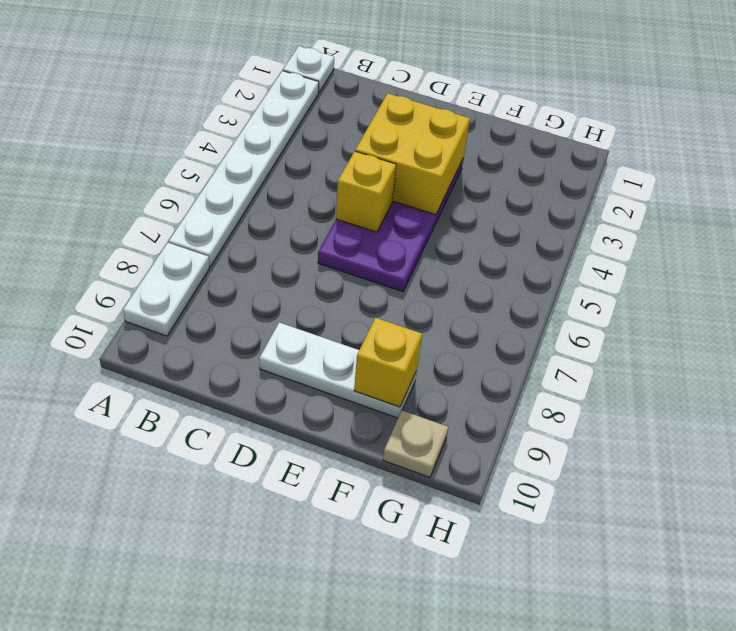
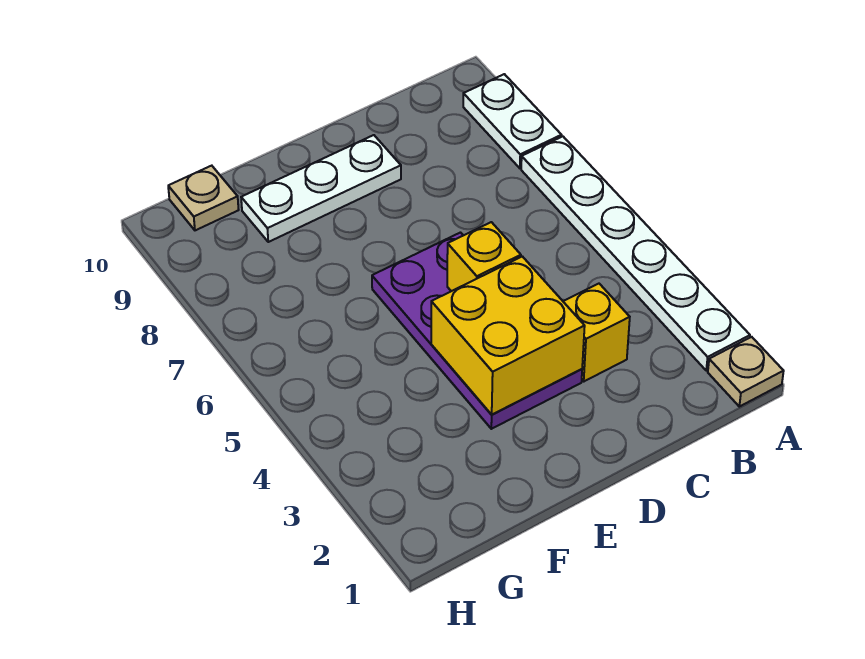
white 1x1 plate [283,46,334,93] -> tan 1x1 plate [708,337,784,407]
yellow 1x1 brick [354,318,422,407] -> yellow 1x1 brick moved to [563,284,630,381]

